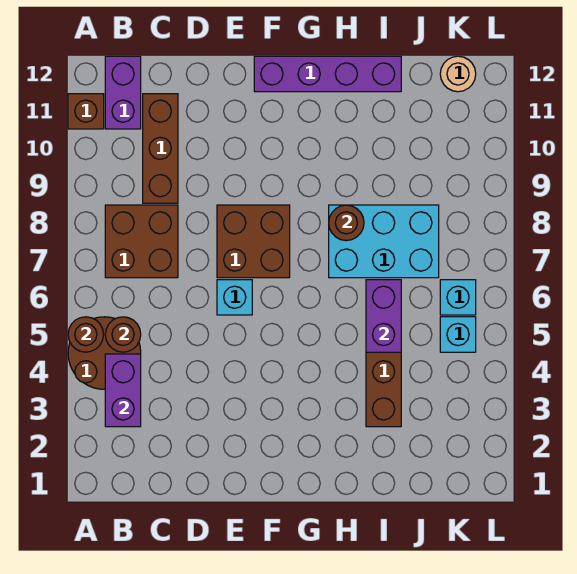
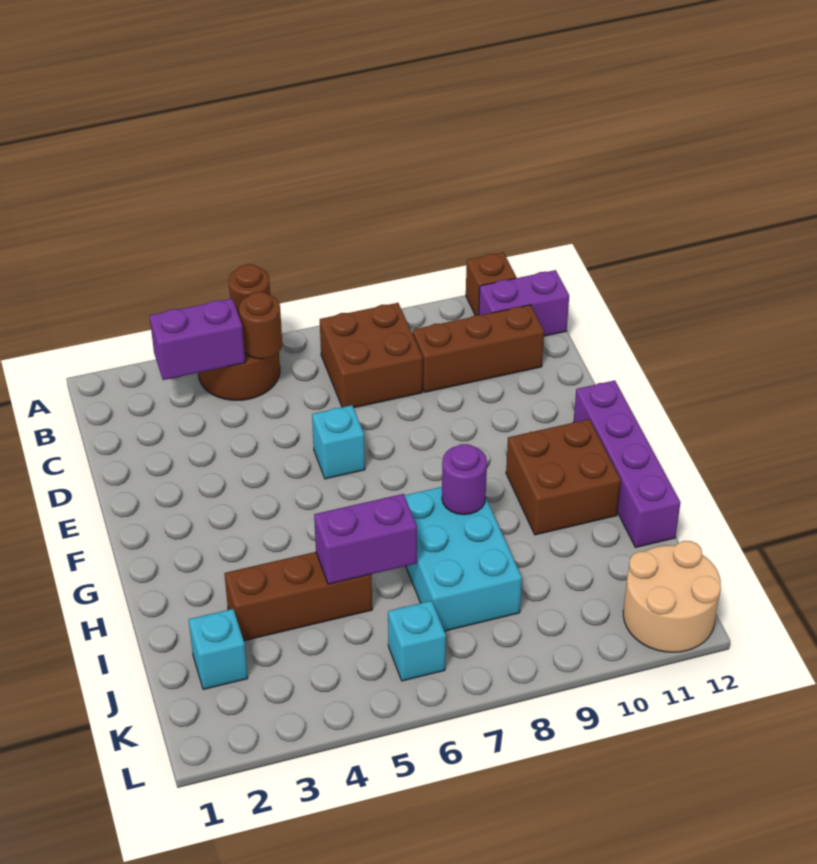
brown 2x2 brick [217,205,290,278] -> brown 2x2 brick moved to [506,419,621,535]
brown 1x1 round brick [329,205,364,241] -> purple 1x1 round brick [442,444,487,515]
cyan 1x1 brick [440,317,476,352] -> cyan 1x1 brick moved to [189,609,248,690]
tan 1x1 round brick [440,56,476,92] -> tan 2x2 round brick [623,541,721,652]

